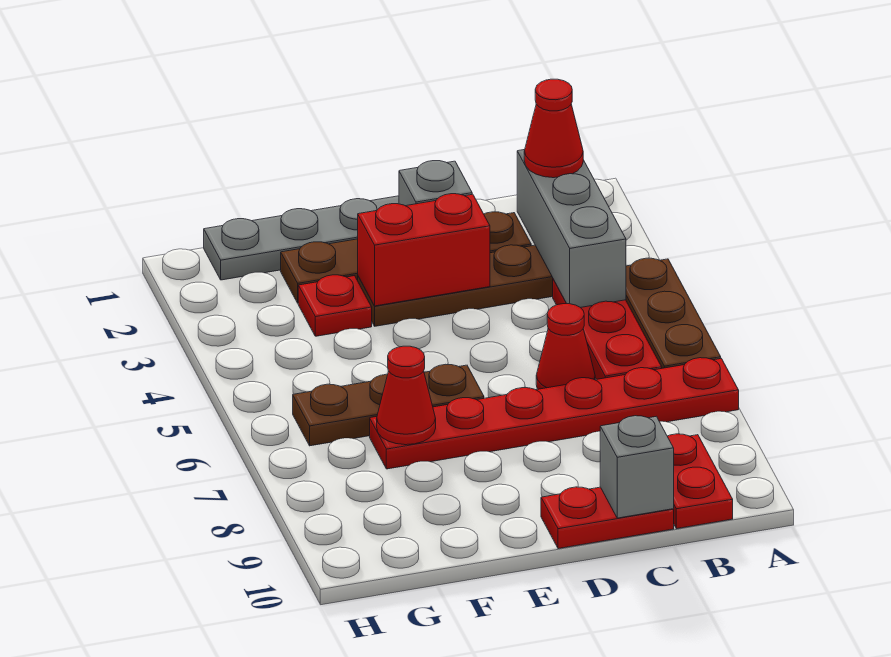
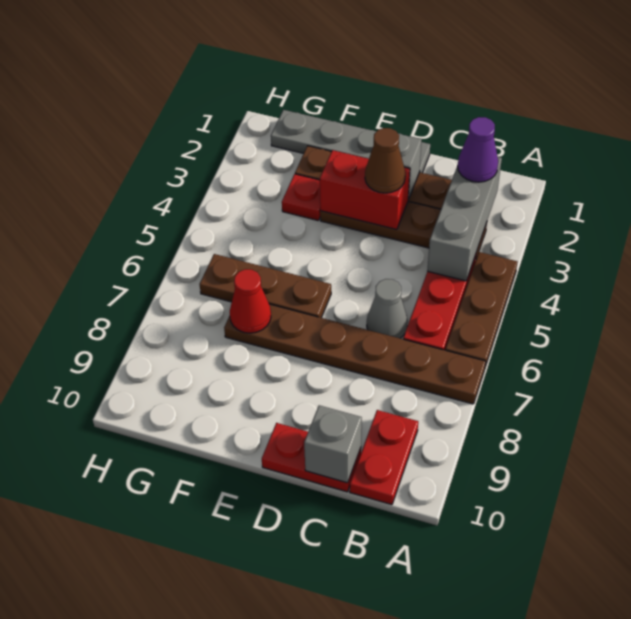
red 1x6 plate [370,358,739,469] -> brown 1x6 plate [224,304,486,404]
red 1x1 cone [524,79,583,178] -> purple 1x1 cone [458,117,498,182]
red 1x1 cone [536,304,595,389] -> grey 1x1 cone [367,279,408,338]
none -> brown 1x1 cone [365,128,405,193]

